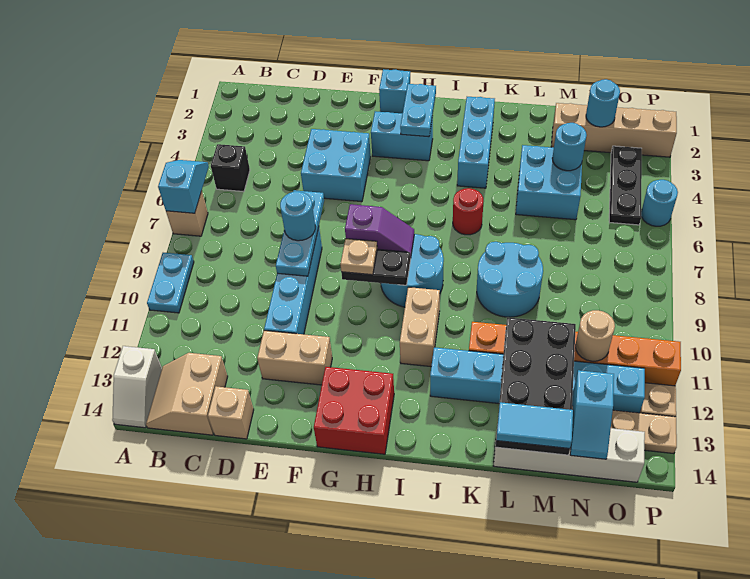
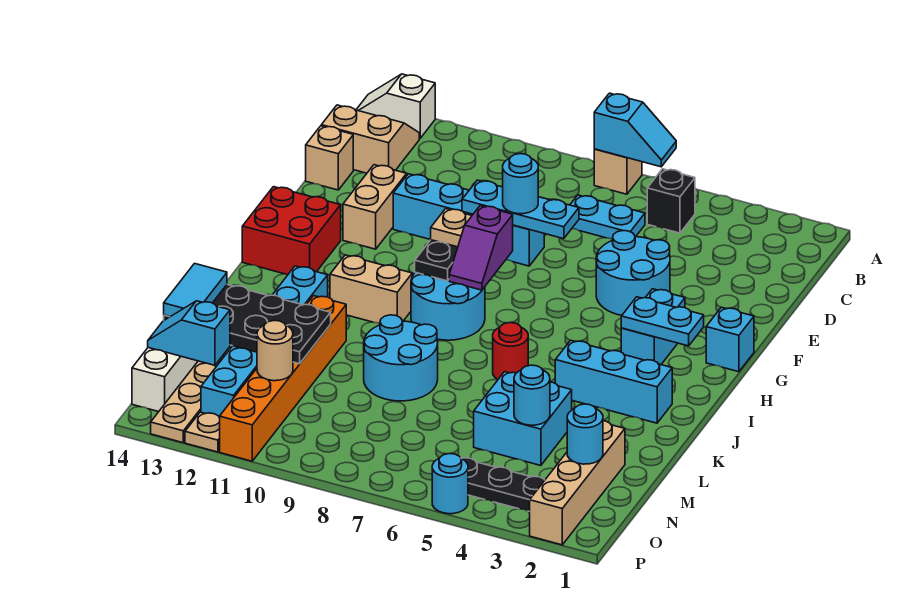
cyan 1x2 plate [147,253,194,313] -> cyan 1x2 plate moved to [570,195,645,240]
cyan 2x2 brick [301,129,371,202] -> cyan 2x2 round brick [596,230,670,315]

